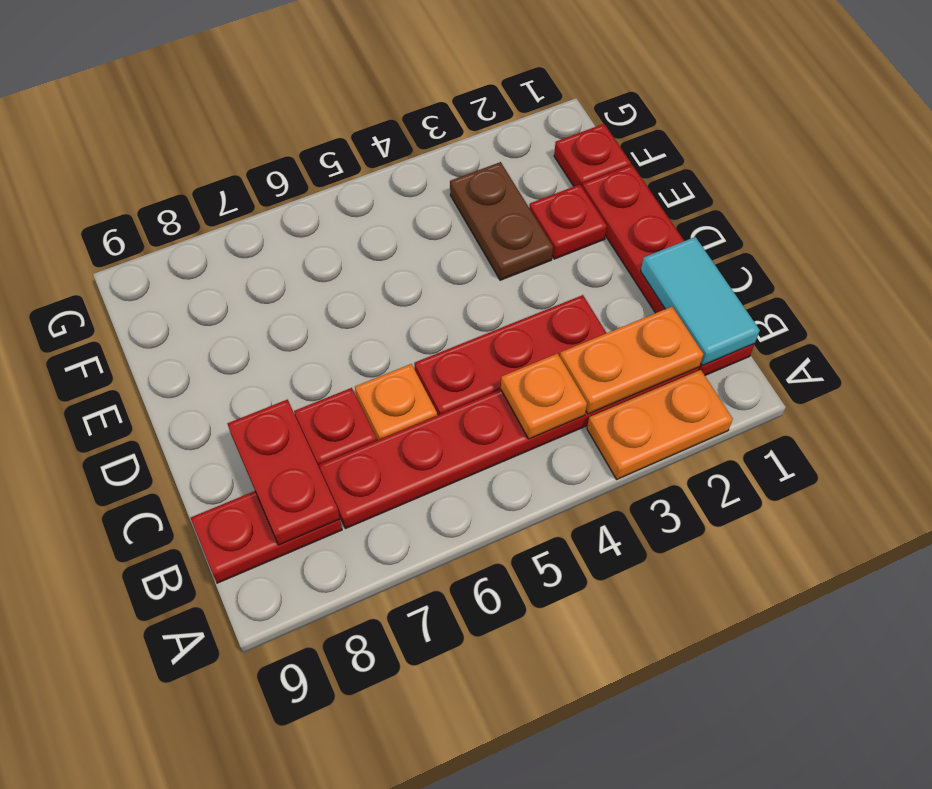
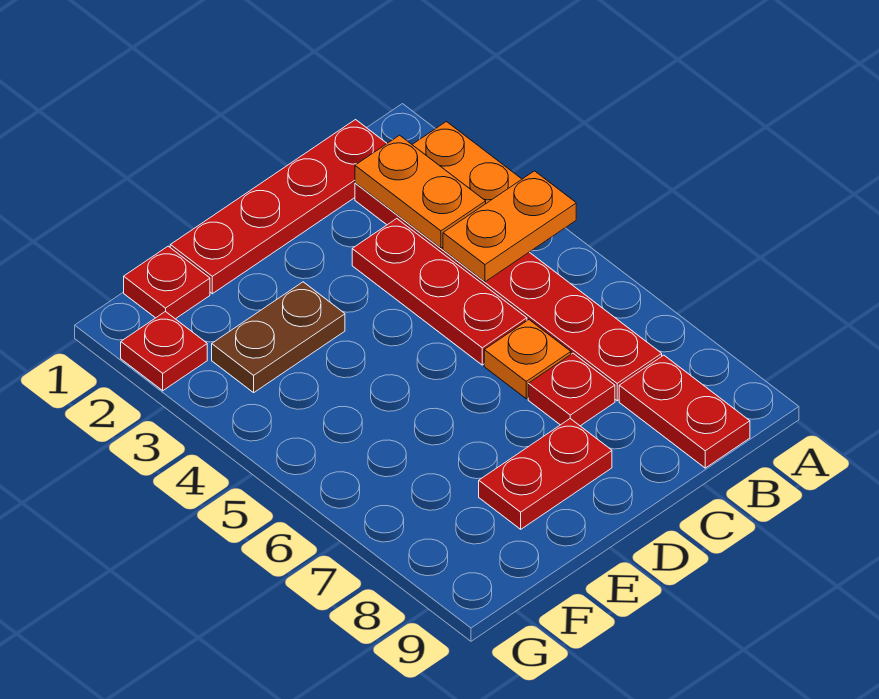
cyan 1x2 tile [641,237,760,366] -> none
orange 1x1 plate [501,354,587,439] -> orange 1x2 plate [443,171,576,282]
red 1x2 plate [227,400,340,545] -> red 1x2 plate moved to [479,419,612,529]
red 1x1 plate [529,184,607,259] -> red 1x1 plate moved to [121,311,207,391]

